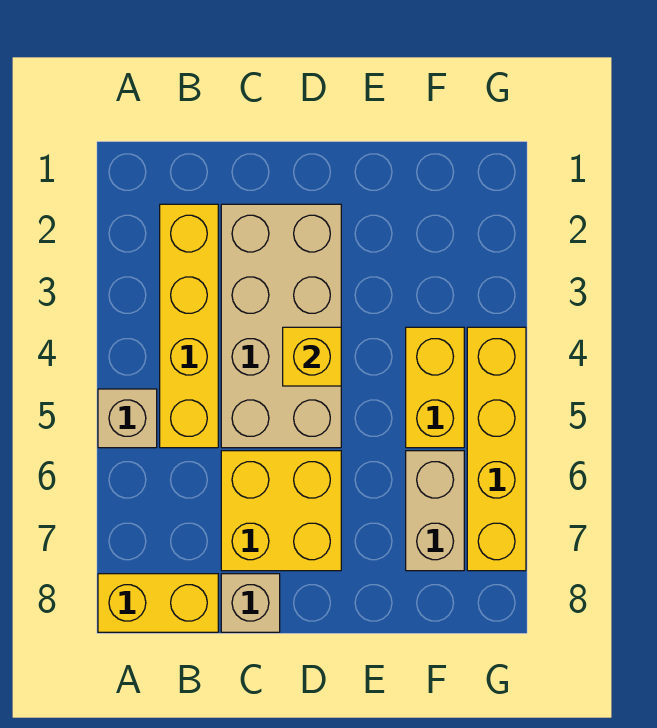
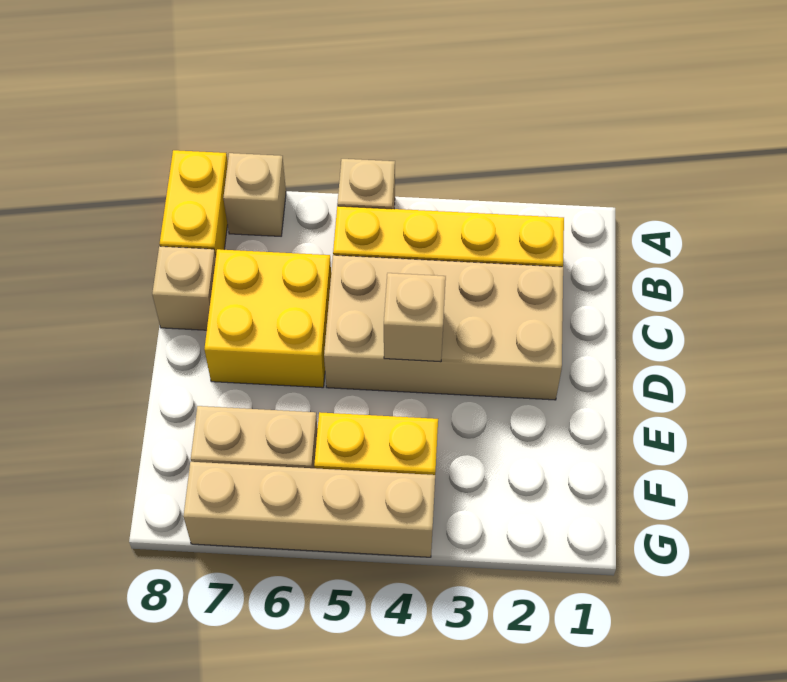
none -> tan 1x1 brick [223,153,286,236]
yellow 1x1 brick [283,327,341,386] -> tan 1x1 brick [384,273,446,362]
yellow 1x4 brick [467,327,526,571] -> tan 1x4 brick [183,462,435,557]

